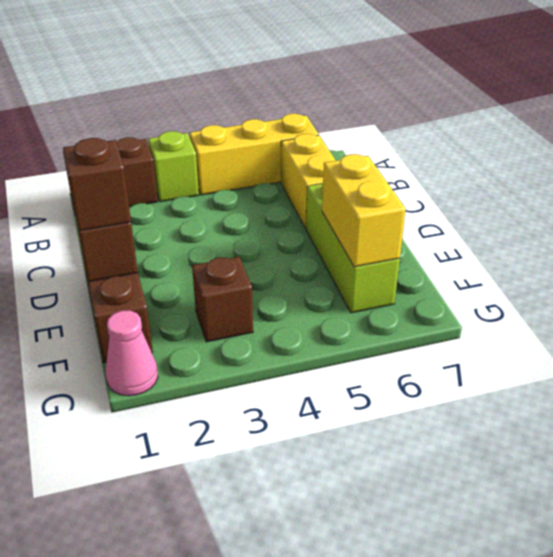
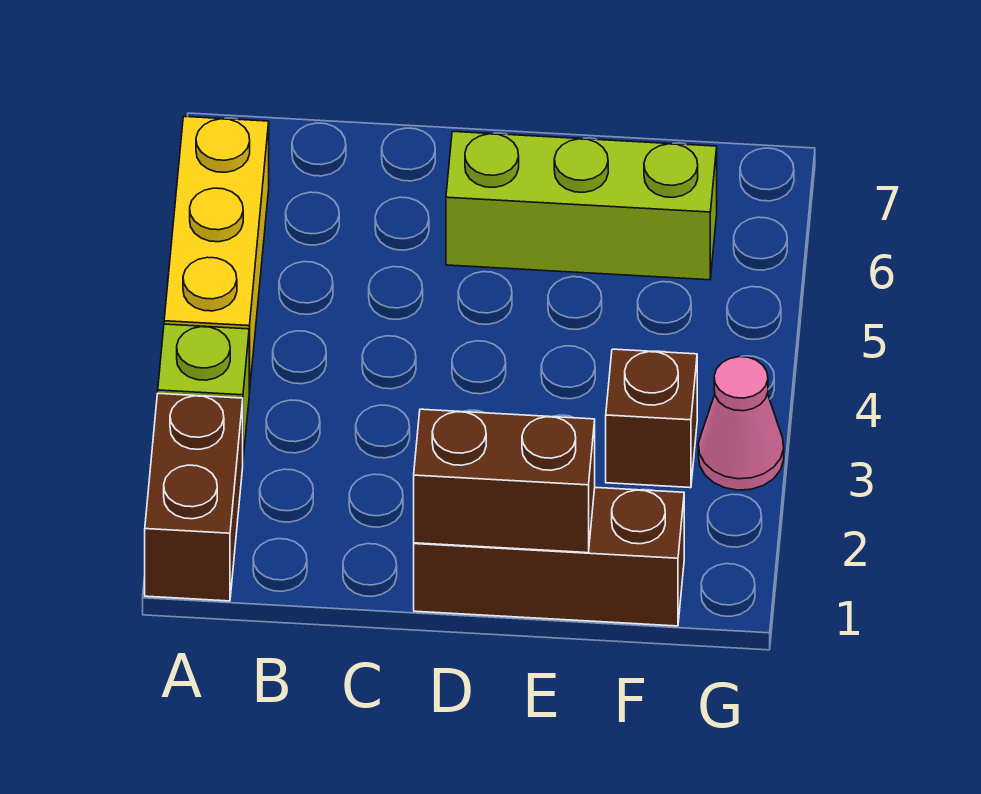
yellow 1x2 brick [281,134,336,228] -> none
brown 1x1 brick [63,138,131,231] -> none
yellow 1x2 brick [322,154,406,267] -> none
pink 1x1 cone [106,310,158,396] -> pink 1x1 cone moved to [698,357,784,490]

